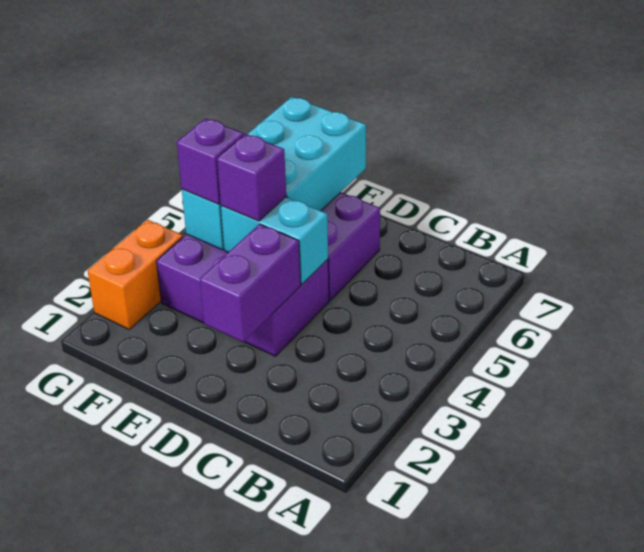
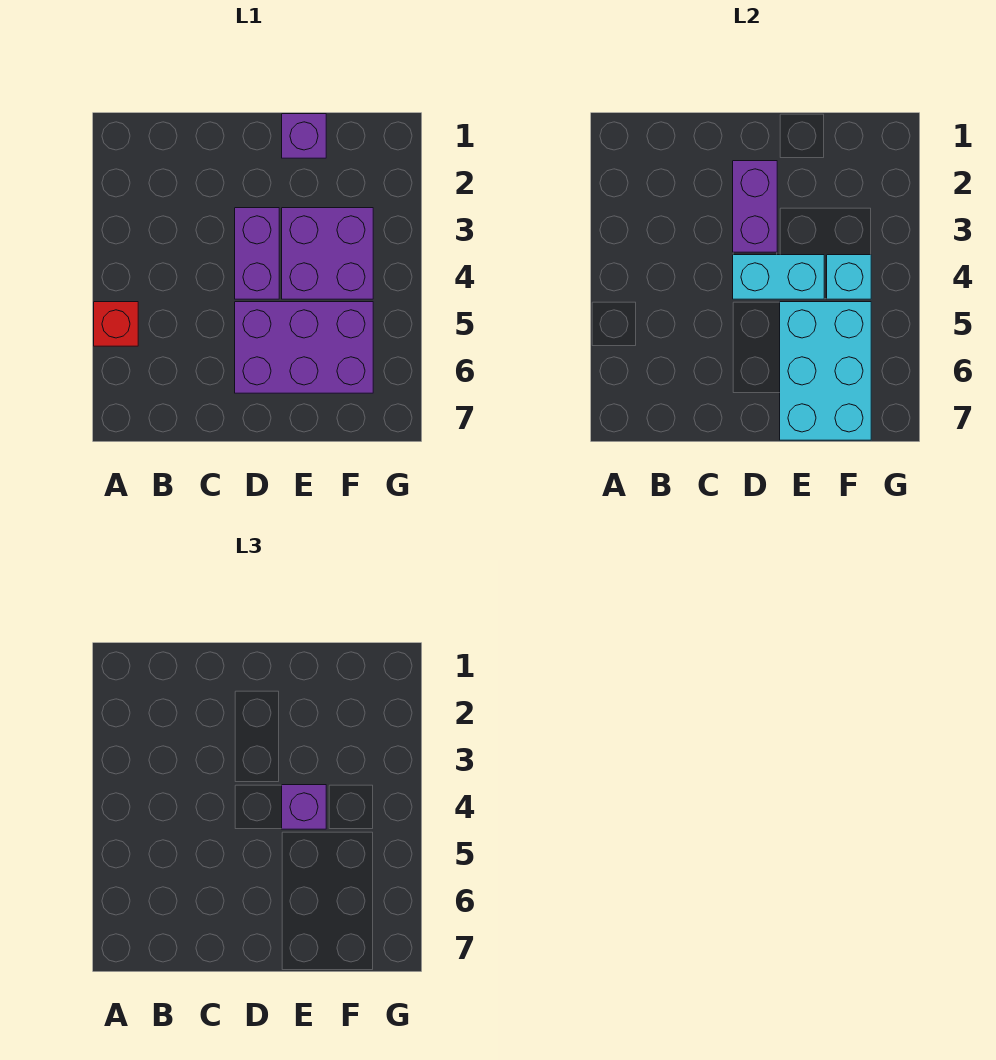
none -> red 1x1 brick [94,302,138,346]
purple 1x1 brick [177,119,244,204] -> purple 1x1 brick moved to [282,114,326,158]
orange 1x2 brick [88,220,183,329] -> none

